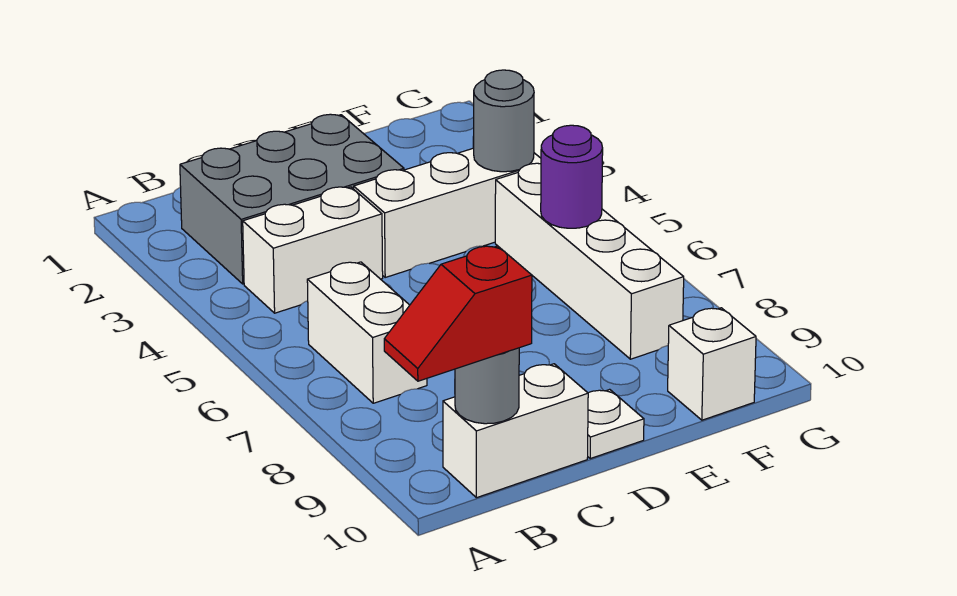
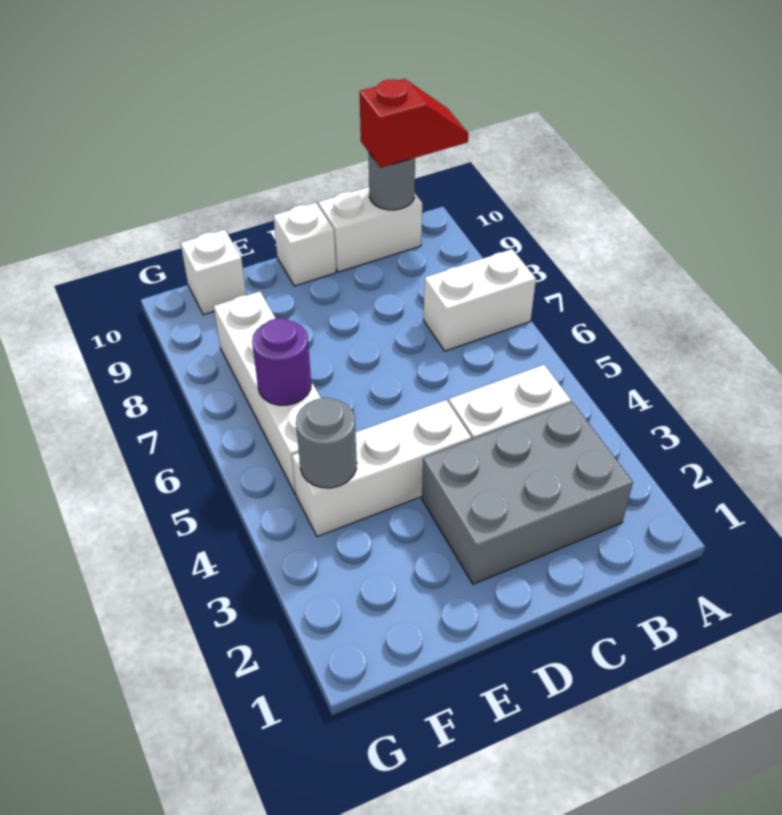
white 1x2 brick [307,262,427,403] -> white 1x2 brick turned to [424,249,536,351]
white 1x1 plate [588,389,644,459] -> white 1x1 brick [273,203,336,286]

